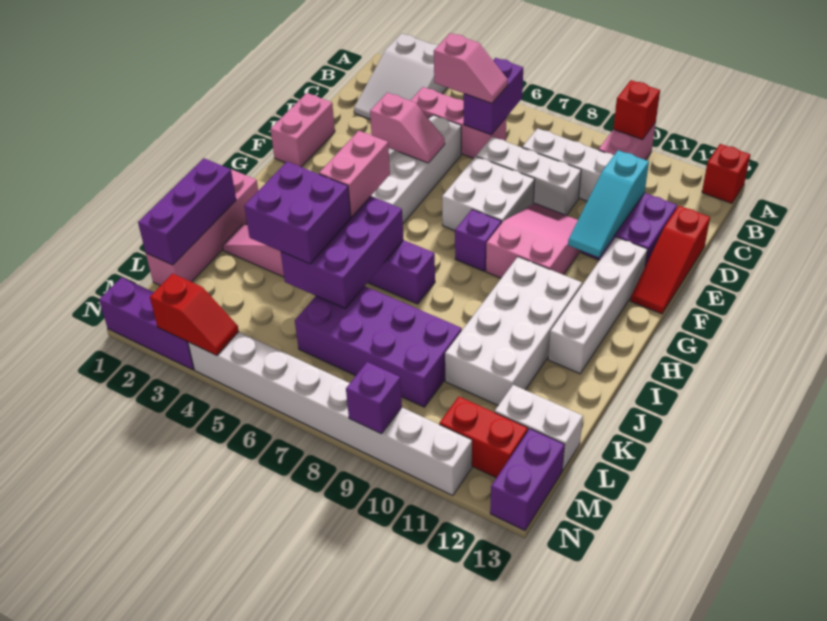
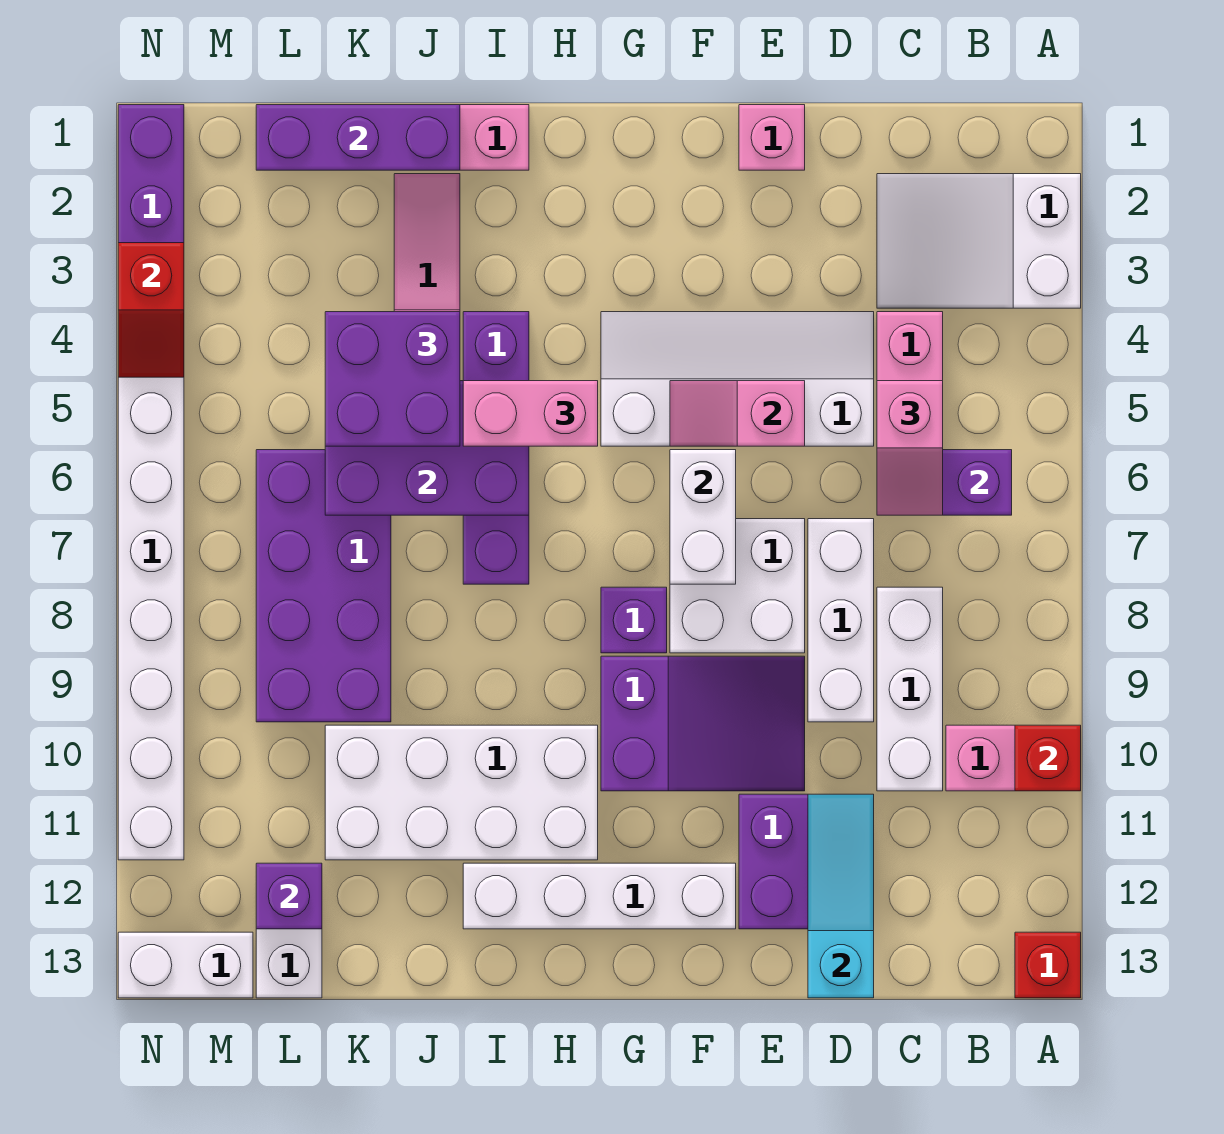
cyan 1x3 slope [568,150,649,257] -> cyan 1x3 slope turned to [808,794,874,998]
red 1x3 slope [630,206,710,314] -> none
pink 1x2 brick [271,93,335,167] -> pink 1x1 brick [739,105,805,170]
pink 1x2 slope [370,93,445,163] -> pink 1x2 slope turned to [670,381,805,446]
pink 2x3 slope [486,203,581,278] -> purple 2x3 slope [601,656,805,791]
none -> white 1x2 brick [670,450,736,584]
red 1x2 brick [439,397,528,478] -> none
purple 1x2 brick [490,429,565,530] -> white 1x2 brick [118,932,253,998]
purple 1x1 brick [346,362,402,434] -> purple 1x1 brick moved to [256,863,322,929]

